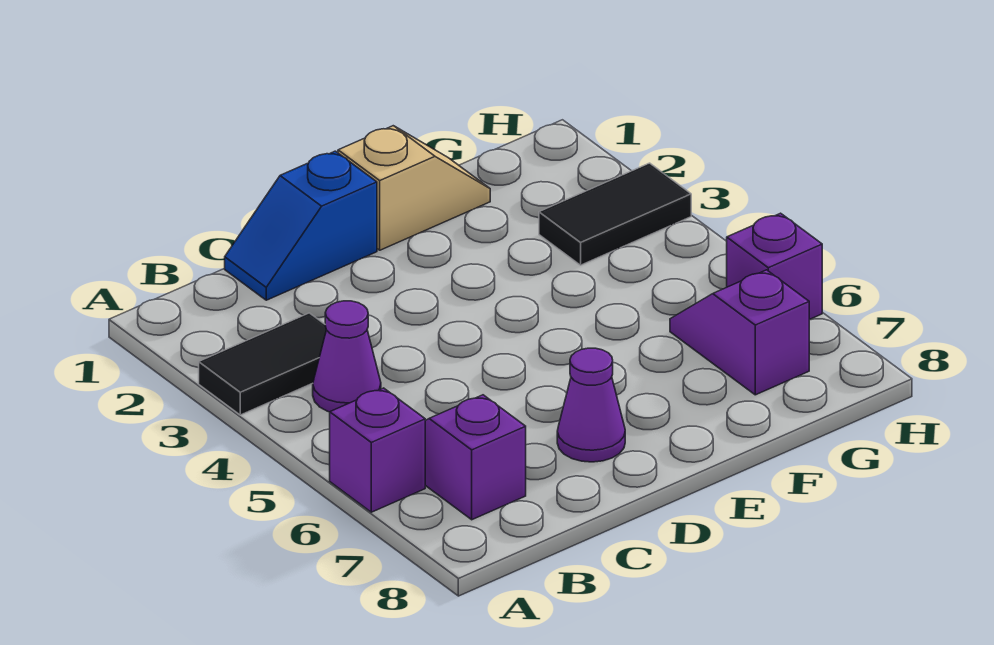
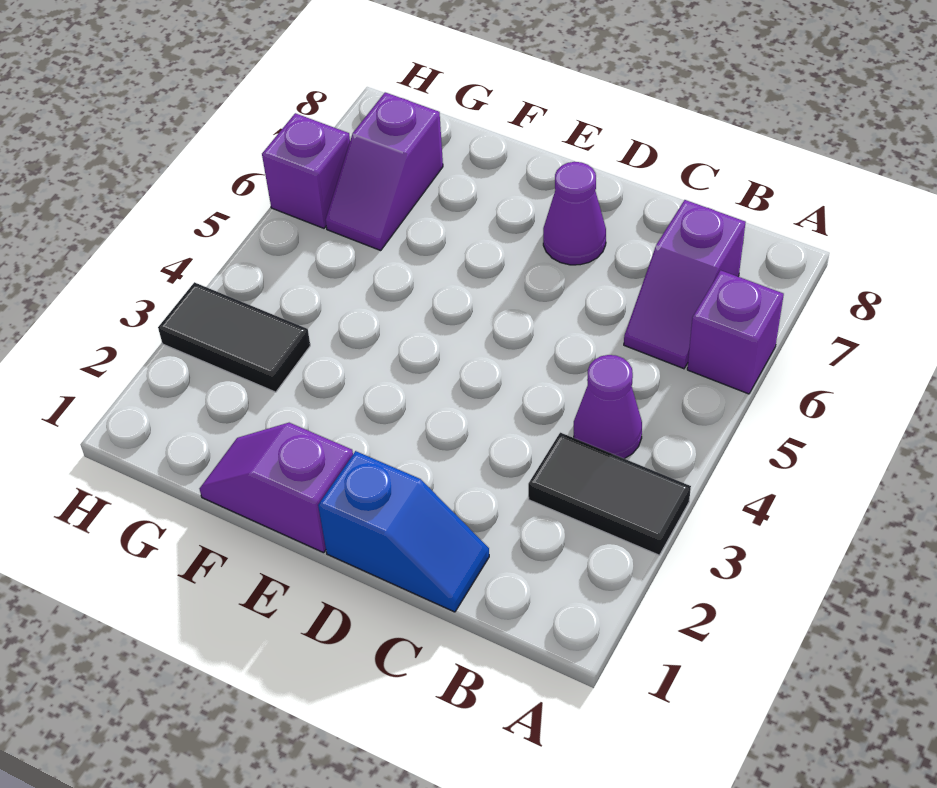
tan 1x2 slope [338,126,490,250] -> purple 1x2 slope [200,423,353,553]

